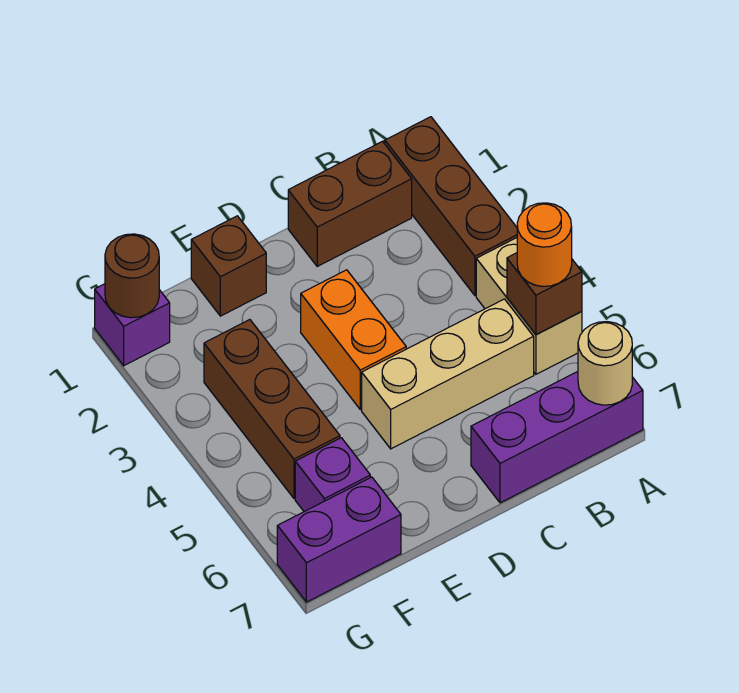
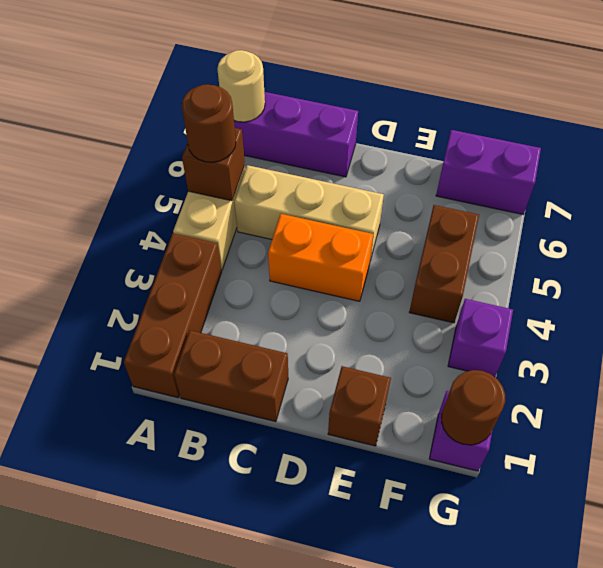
orange 1x1 round brick [517,203,572,287] -> brown 1x1 round brick [182,84,236,162]
orange 1x2 brick [301,270,406,409] -> orange 1x2 brick turned to [268,214,373,301]
brown 1x3 brick [204,320,340,498] -> brown 1x2 brick [409,205,479,323]
purple 1x1 brick [295,438,370,512] -> purple 1x1 brick moved to [448,299,513,377]

